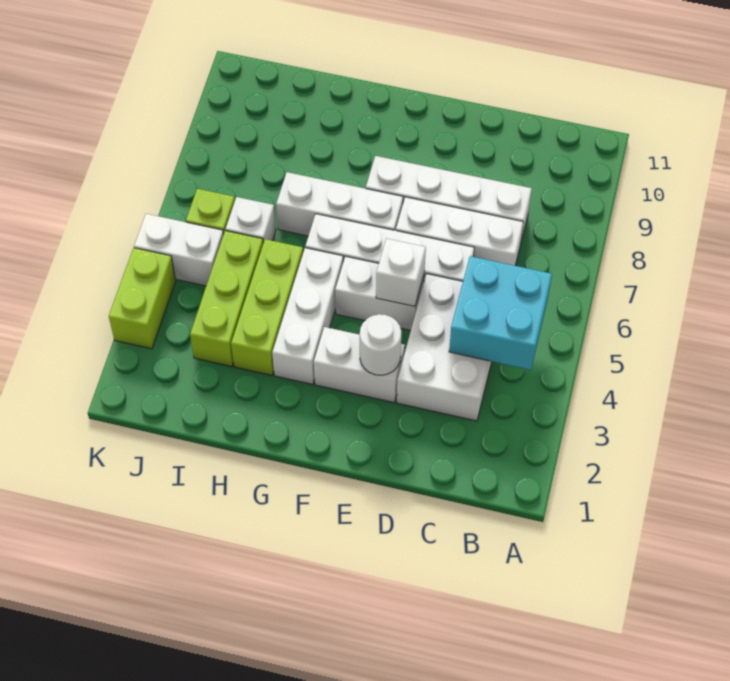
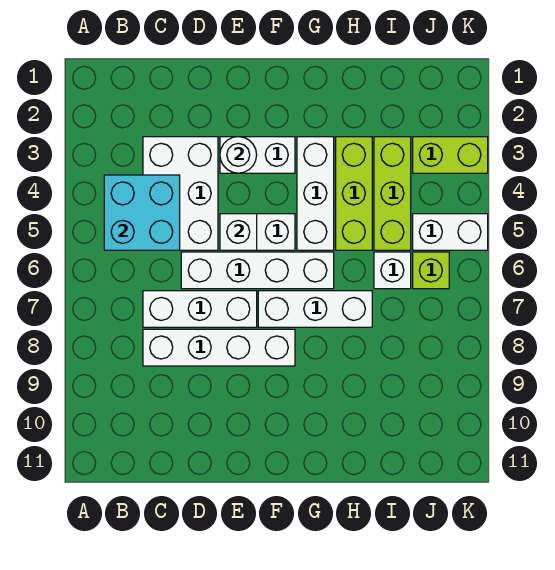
lime 1x2 brick [109,248,176,349] -> lime 1x2 brick turned to [413,137,488,173]

